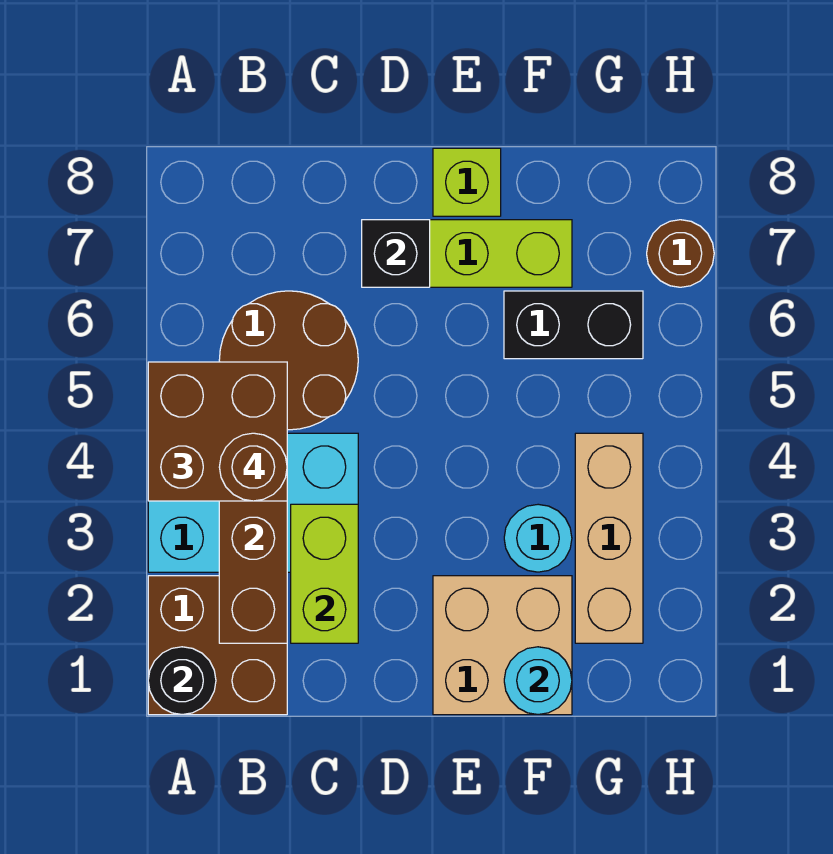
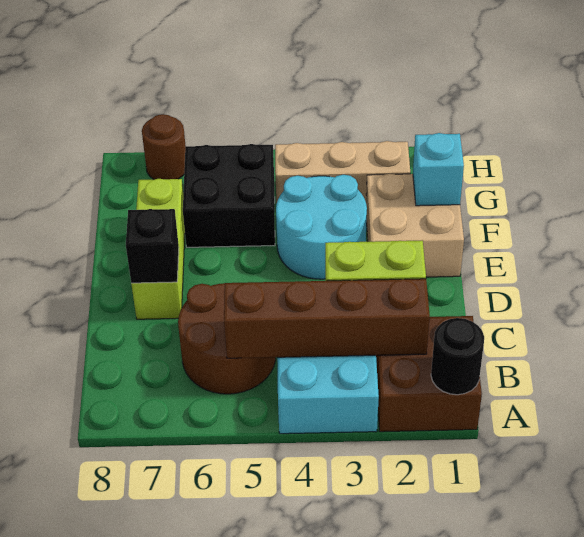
brown 2x2 brick [148,362,287,501] -> none
brown 1x1 round brick [219,433,287,501] -> none
lime 1x1 brick [433,148,501,216] -> none
cyan 1x1 round brick [504,647,572,715] -> cyan 1x1 brick [413,133,464,206]
cyan 1x1 round brick [504,504,572,572] -> cyan 2x2 round brick [276,175,367,279]
black 1x2 brick [504,291,643,359] -> black 2x2 brick [183,144,275,247]

